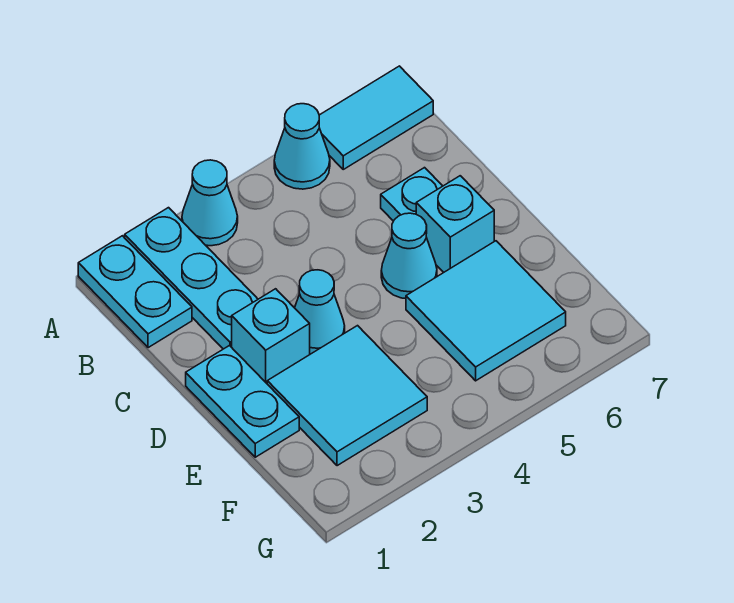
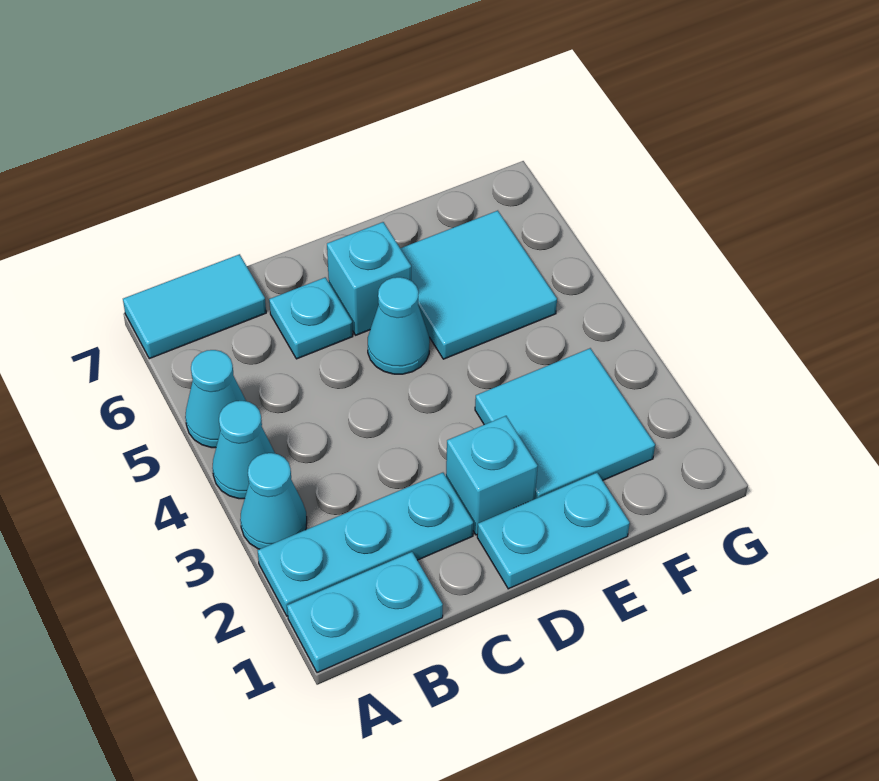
cyan 1x2 tile [319,66,433,169] -> cyan 1x2 tile turned to [123,254,266,359]
cyan 1x1 cone [295,270,345,354] -> cyan 1x1 cone moved to [212,401,275,499]

